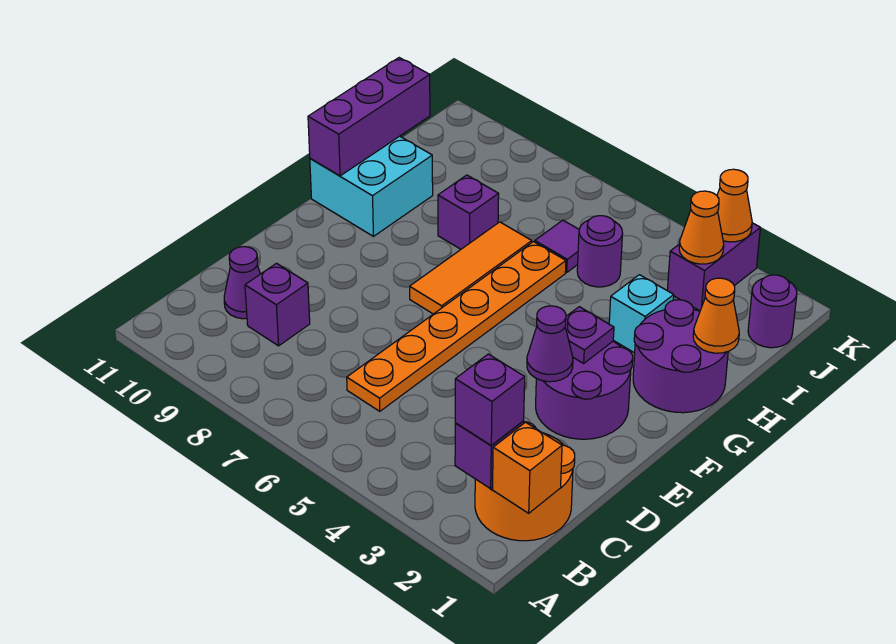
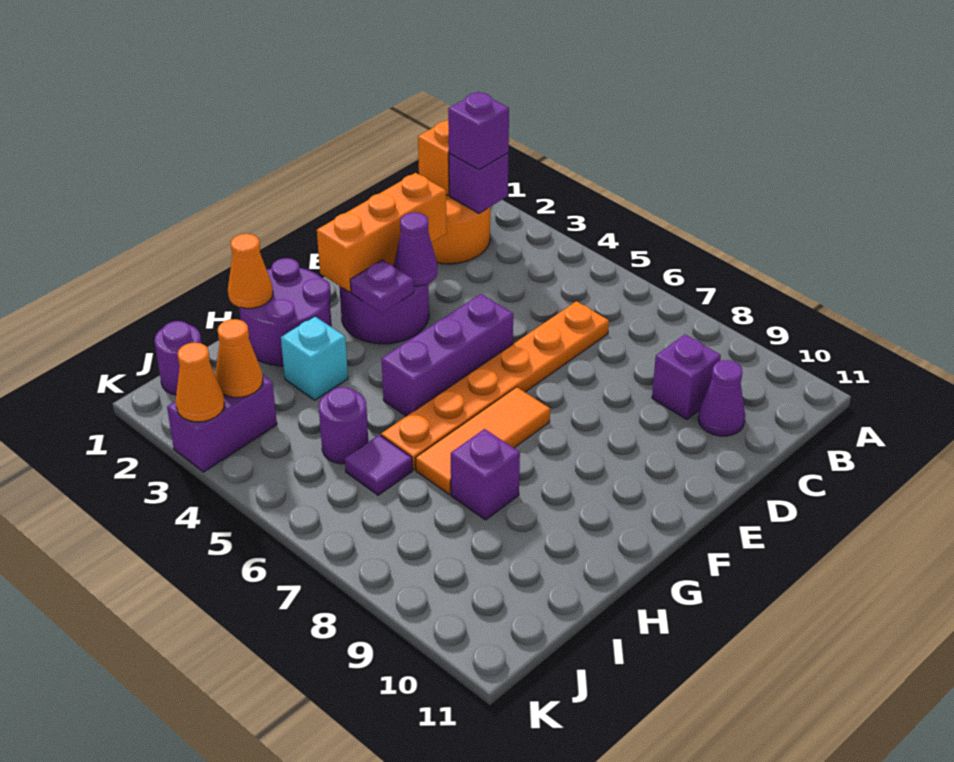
none -> orange 1x3 brick [317,173,447,292]
cyan 2x2 brick [310,136,433,236] -> none
purple 1x3 brick [308,58,430,176] -> purple 1x3 brick moved to [381,294,513,416]

